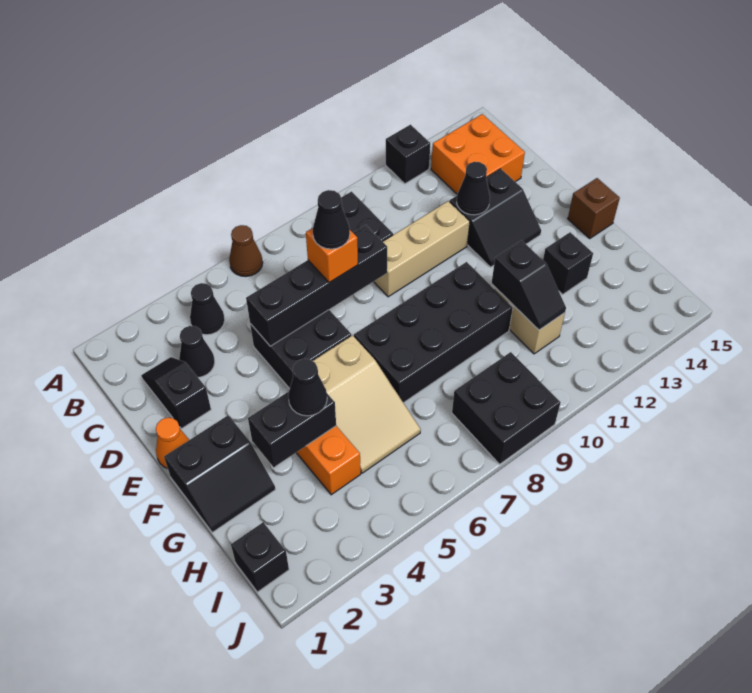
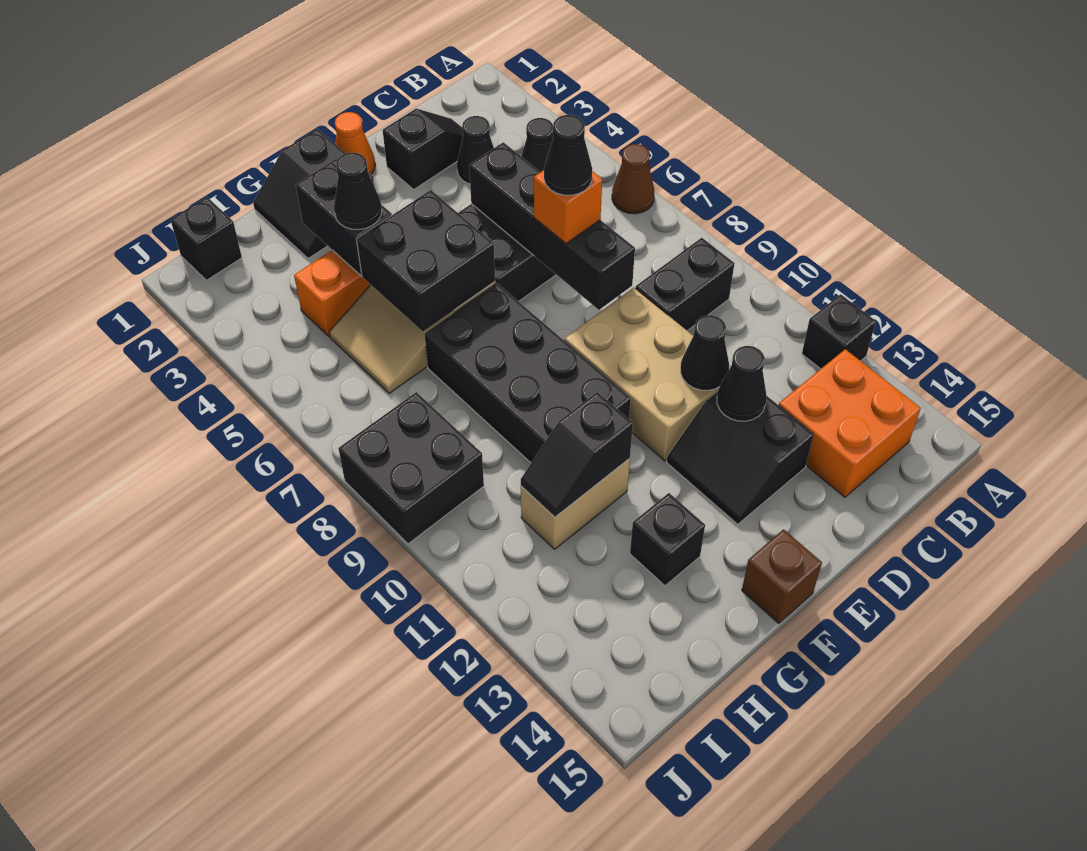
tan 1x3 brick [374,201,470,297] -> tan 2x3 brick [565,288,731,461]
none -> black 1x1 cone [681,315,729,390]
none -> black 2x2 brick [356,190,495,332]

